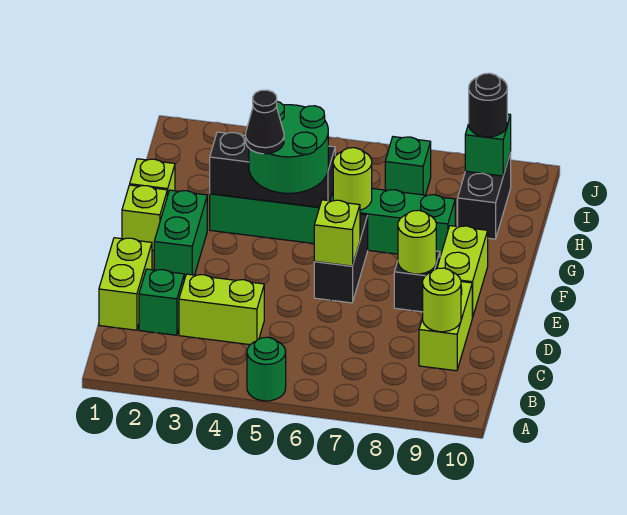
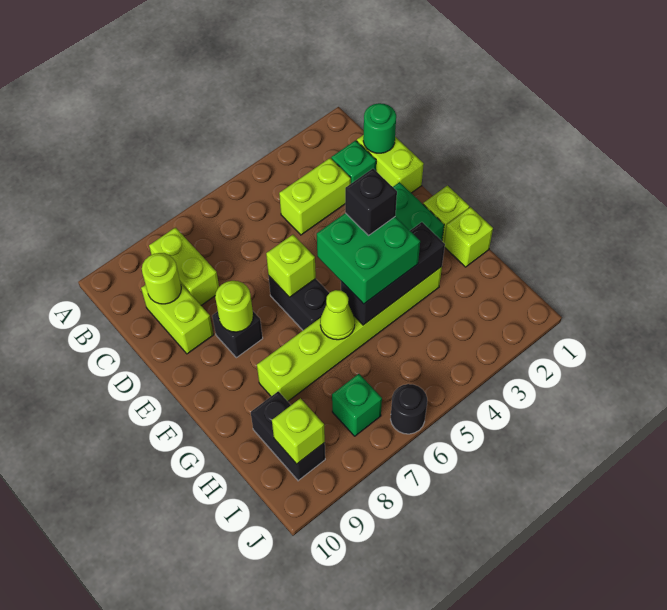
green 1x1 round brick [247,337,286,401] -> green 1x1 round brick moved to [363,103,396,153]
lime 1x2 brick [437,226,488,318] -> lime 1x2 brick moved to [149,228,219,305]
green 2x2 round brick [249,102,328,193] -> green 2x2 brick [317,213,420,304]
black 1x1 cone [246,90,284,154] -> black 1x1 brick [345,169,397,235]
green 1x6 brick [210,188,455,256] -> lime 1x6 brick [257,267,442,401]
lime 1x1 round brick [333,148,372,210] -> lime 1x1 cone [320,290,355,340]
green 1x1 brick [465,114,511,176] -> lime 1x1 brick [272,398,325,464]
black 1x1 round brick [469,73,507,137] -> black 1x1 round brick moved to [391,384,427,434]

